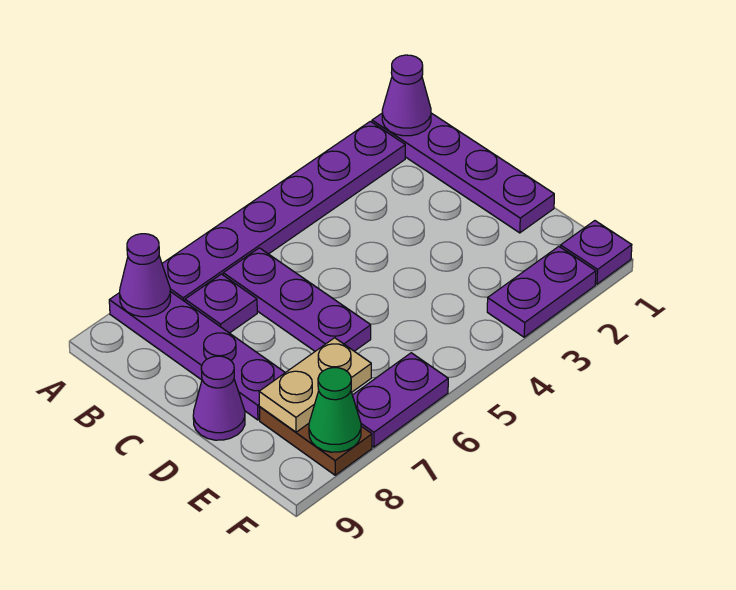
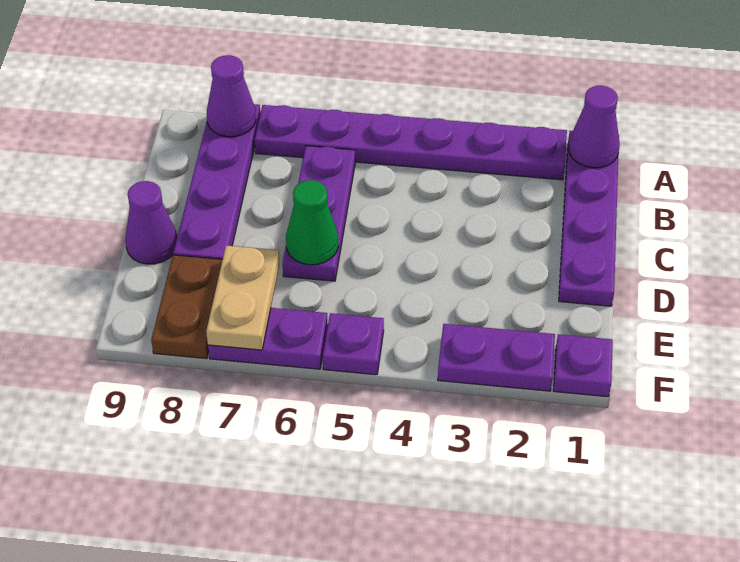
purple 1x1 plate [185,274,257,333] -> purple 1x1 plate moved to [323,313,384,375]
tan 1x2 plate [259,338,371,432] -> tan 1x2 plate turned to [206,245,279,350]
green 1x1 cone [309,368,361,452] -> green 1x1 cone moved to [286,180,338,265]

